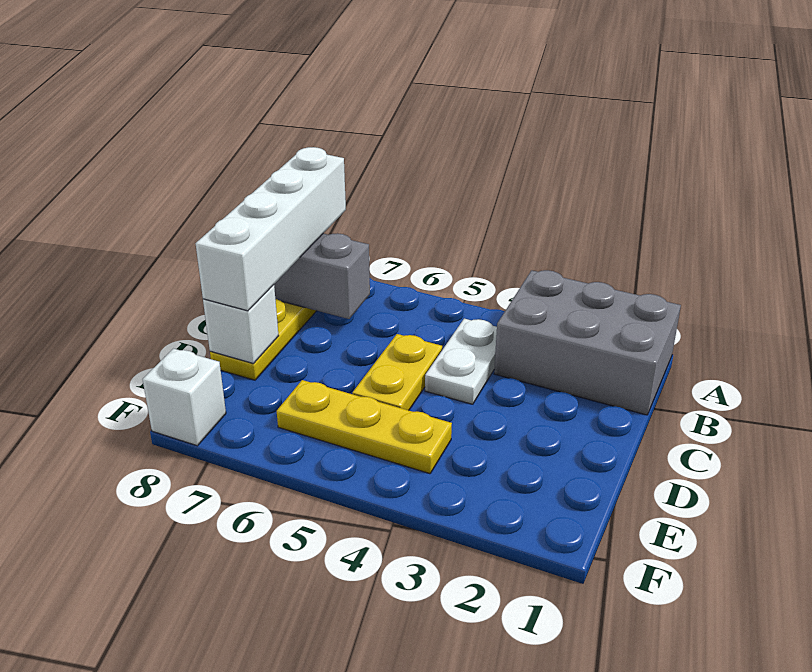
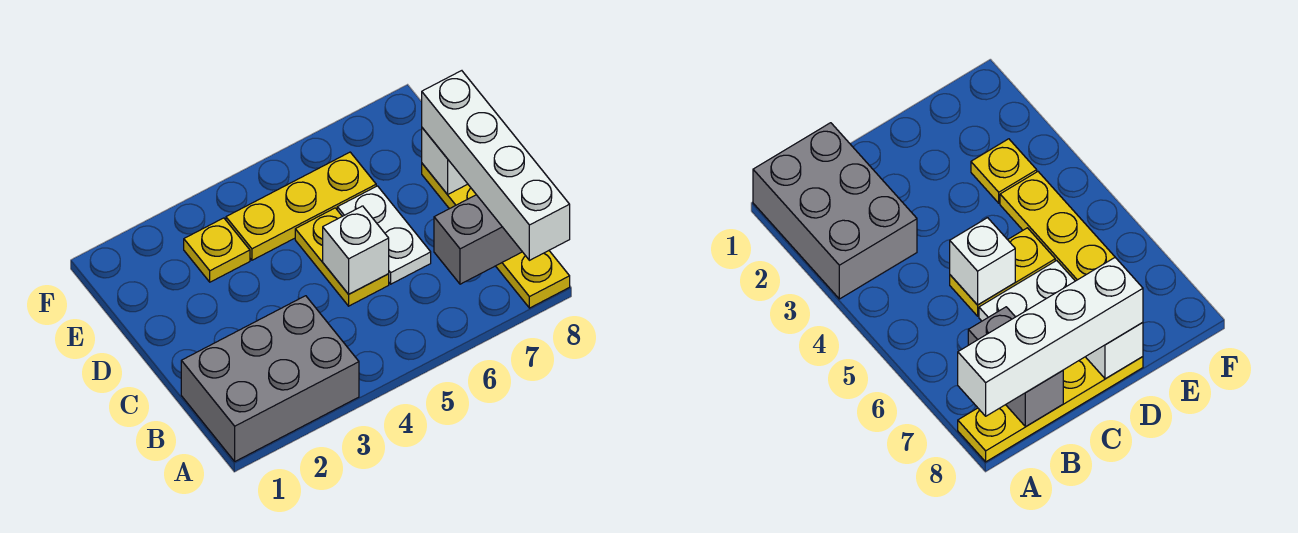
white 1x2 plate [425,319,497,404] -> white 1x2 plate moved to [337,186,431,284]
none -> yellow 1x1 plate [184,218,250,282]
white 1x1 brick [143,349,226,446] -> white 1x1 brick moved to [323,206,389,294]

